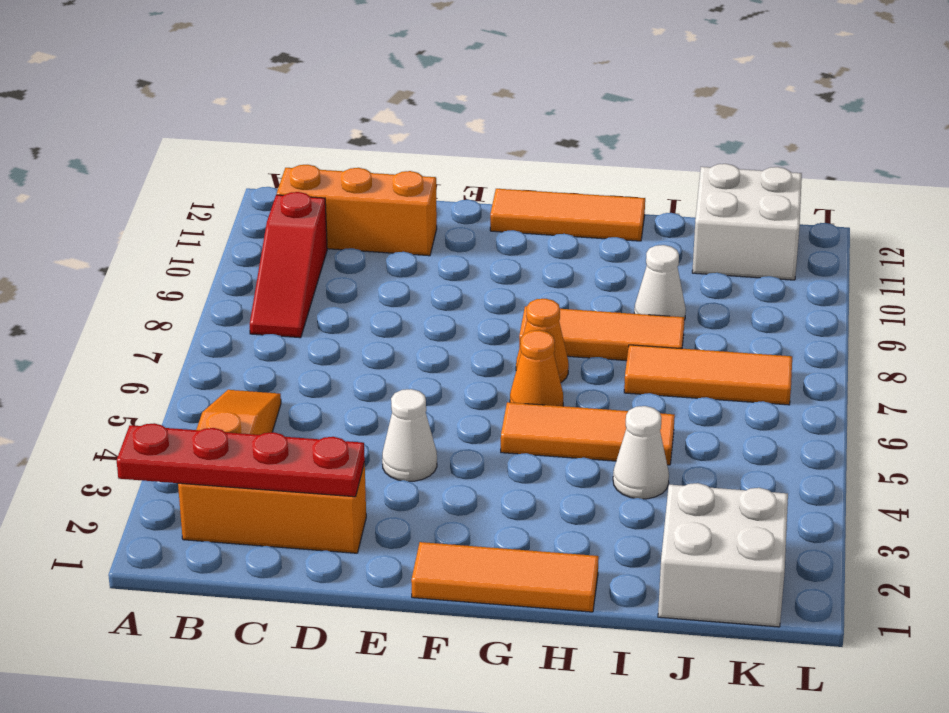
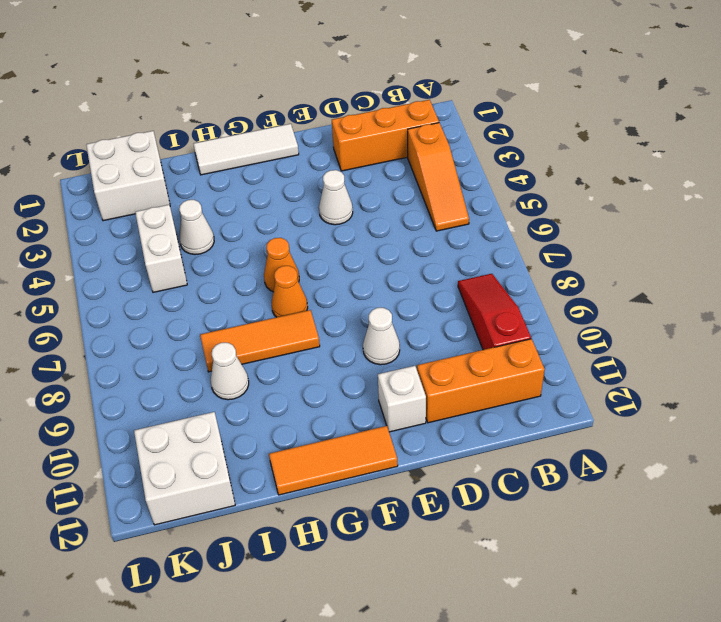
red 1x4 plate [117,423,365,497] -> none
none -> white 1x1 cone [363,308,400,365]
none -> white 1x1 brick [378,366,426,432]
orange 1x3 tile [411,542,599,612] -> white 1x3 tile [193,124,299,175]
orange 1x3 tile [501,402,675,465] -> none
orange 1x3 tile [624,345,792,405] -> none
none -> white 1x2 brick [135,205,187,292]

